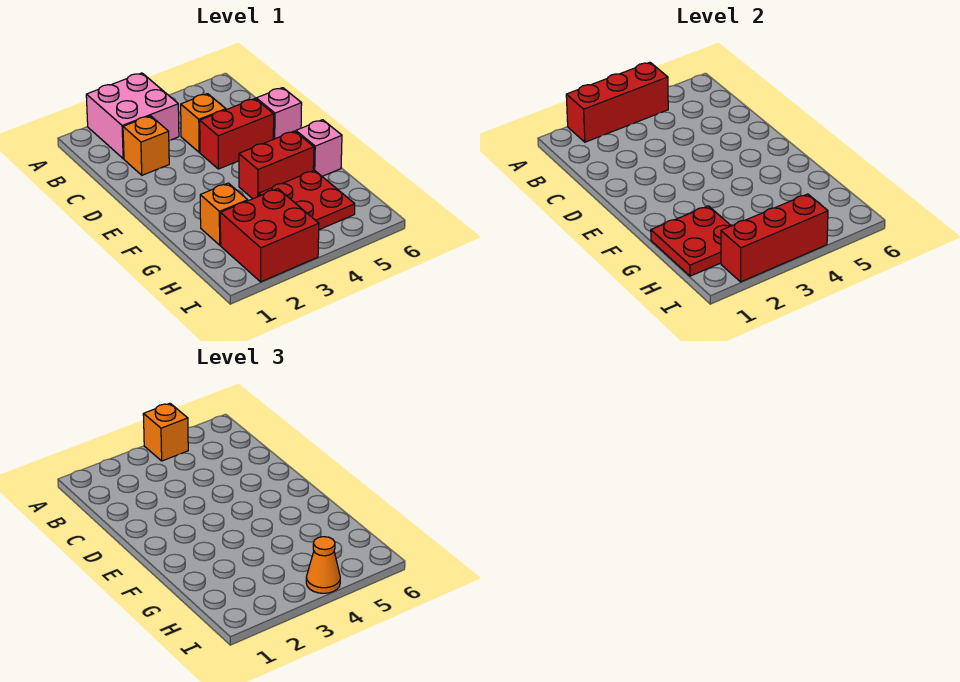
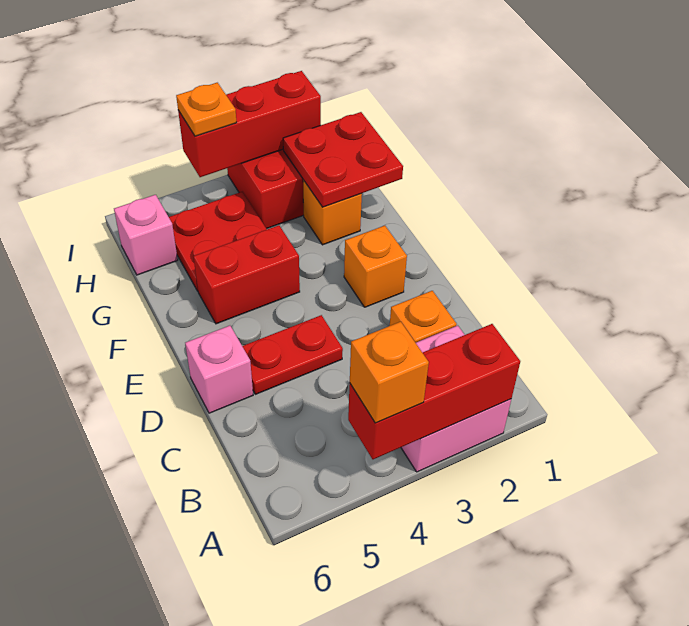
orange 1x1 brick [181,94,226,152] -> orange 1x1 brick moved to [344,226,407,307]
red 1x2 brick [200,99,274,169] -> red 1x2 plate [242,315,343,394]
pink 1x1 brick [296,120,342,176] -> pink 1x1 brick moved to [114,195,178,275]
orange 1x1 cone [306,537,340,593] -> orange 1x1 plate [176,83,237,136]

